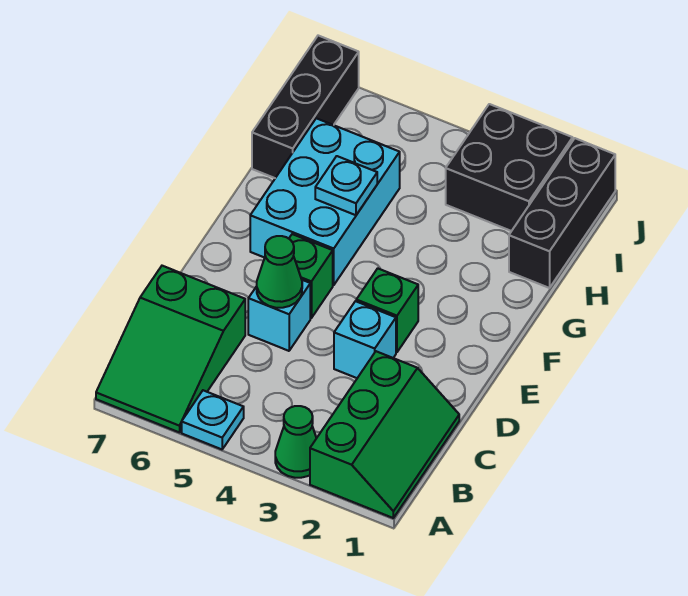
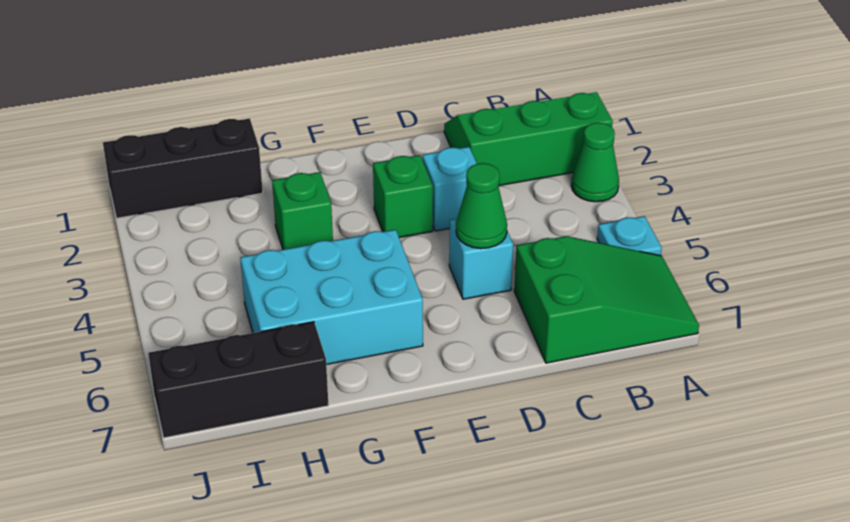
green 1x1 brick [289,234,333,318] -> green 1x1 brick moved to [272,172,333,249]
cyan 1x1 plate [315,156,377,215] -> none
black 2x2 brick [446,104,573,231] -> none

